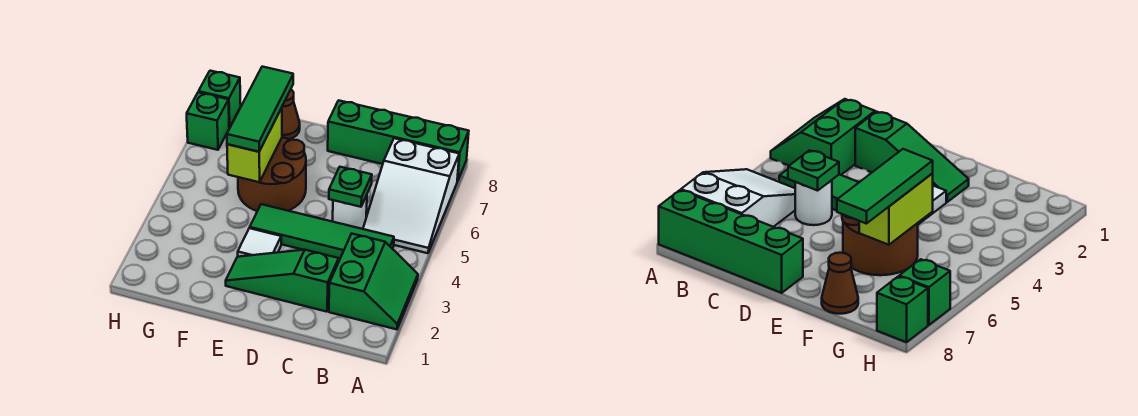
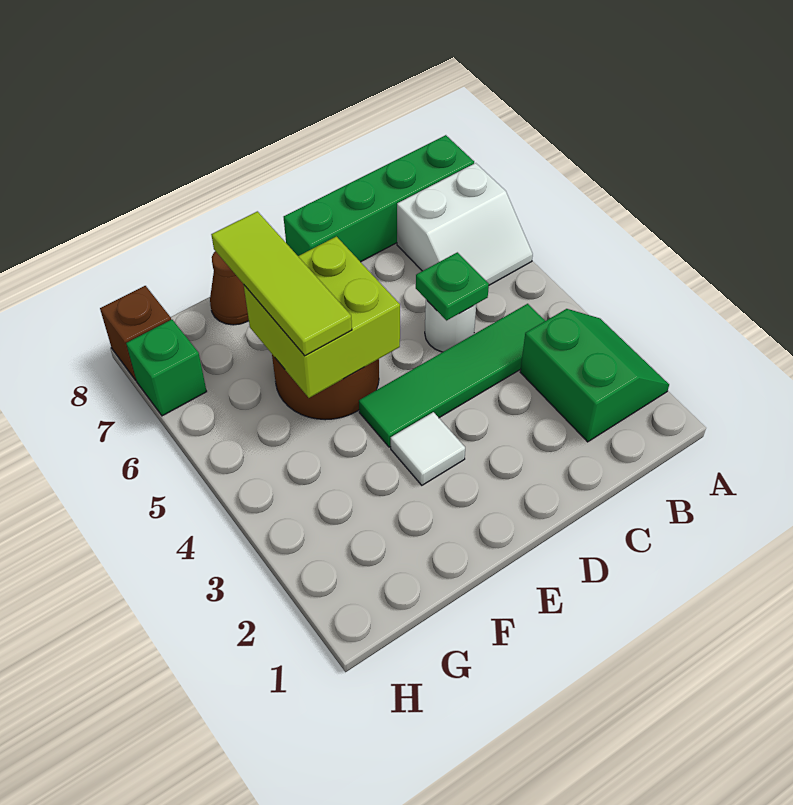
white 2x3 slope [363,138,459,253] -> white 2x2 slope [397,163,533,285]
green 1x3 slope [226,250,339,312] -> none
lime 1x2 brick [227,108,282,182] -> lime 2x2 brick [244,237,400,398]
green 1x3 tile [227,67,293,152] -> lime 1x3 tile [211,211,352,356]
green 1x1 brick [199,71,241,128] -> brown 1x1 brick [100,286,171,380]

